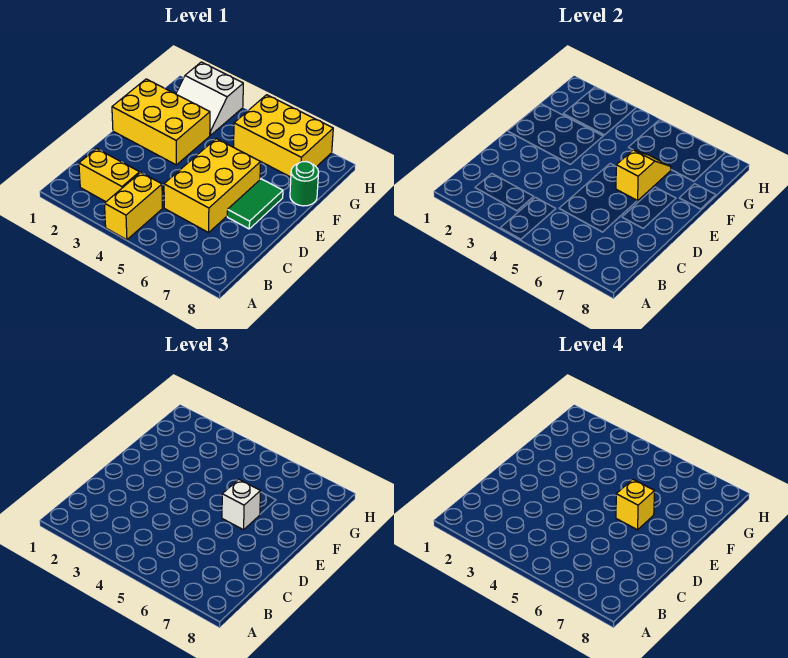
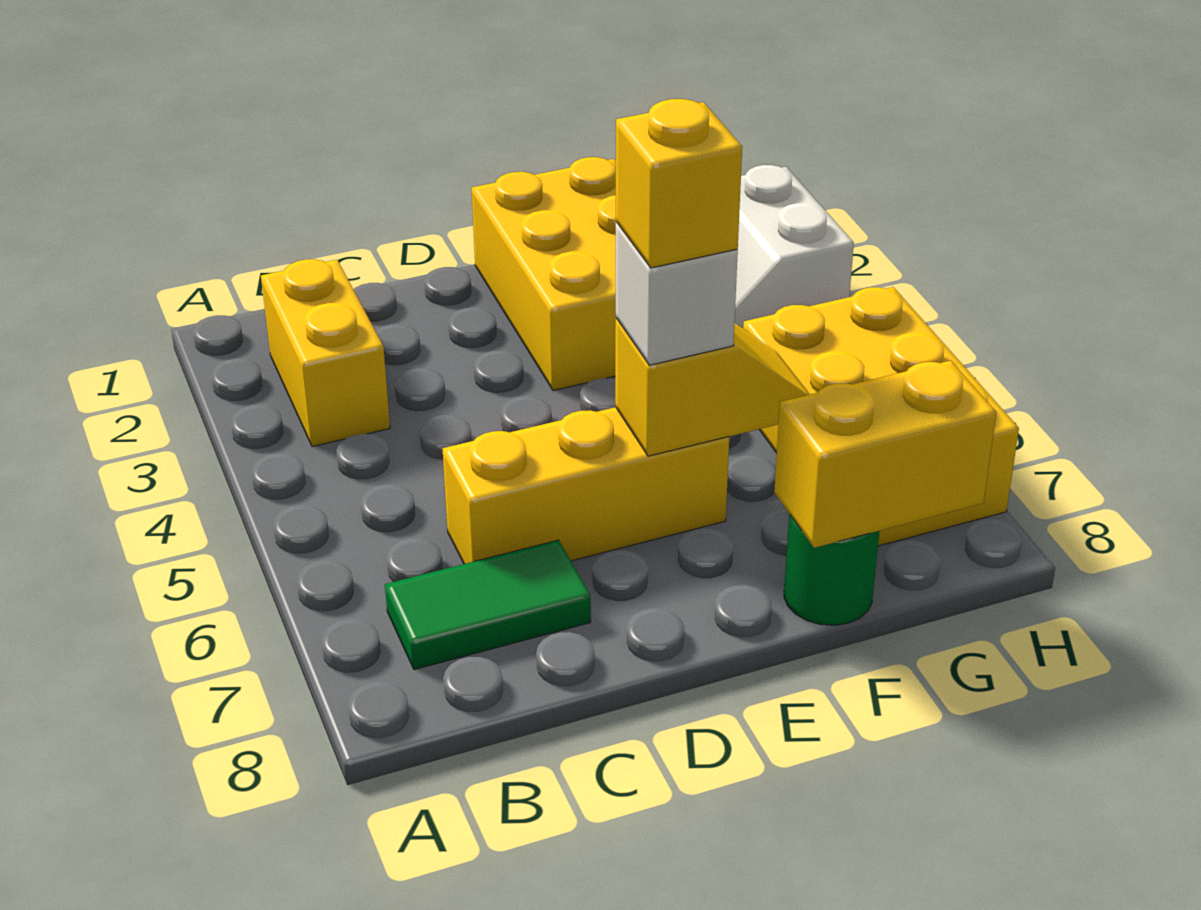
yellow 1x2 brick [105,172,162,240] -> yellow 1x2 brick moved to [774,361,996,548]
yellow 2x3 brick [164,139,261,233] -> yellow 1x3 brick [443,407,729,564]
green 1x2 tile [227,179,283,229] -> green 1x2 tile moved to [385,540,591,670]

